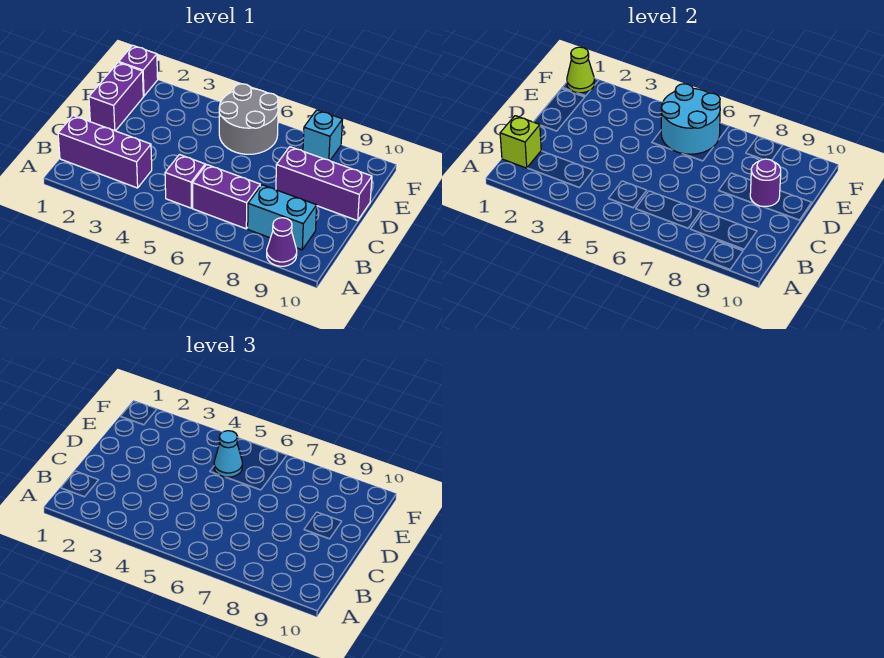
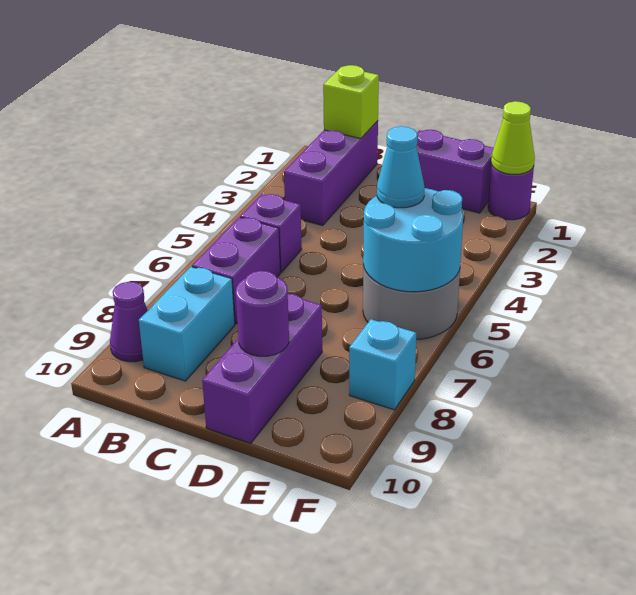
purple 1x1 brick [119,45,158,96] -> purple 1x1 round brick [488,164,534,220]

